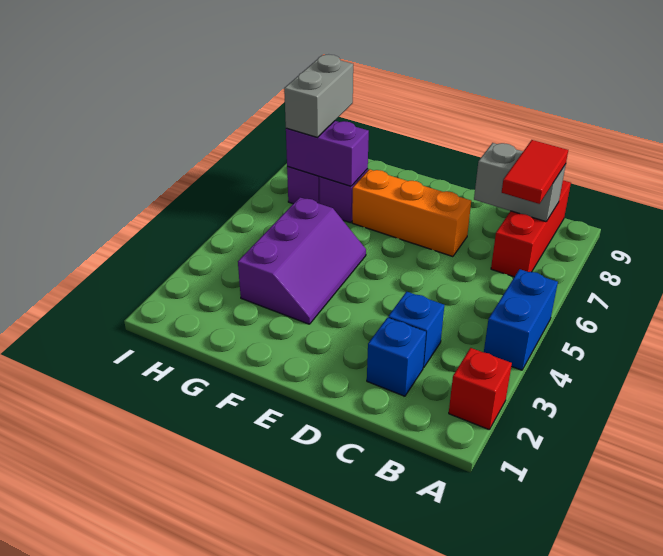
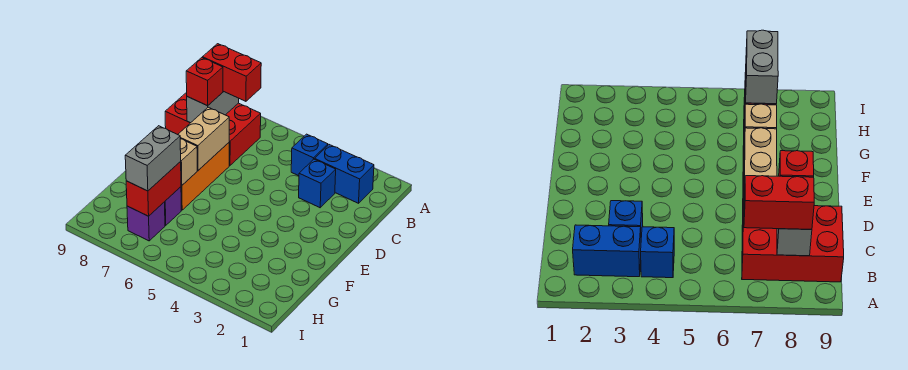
red 1x1 brick [449,348,512,430] -> red 1x1 brick moved to [186,58,223,106]
blue 1x2 brick [484,269,558,370] -> blue 1x2 brick moved to [315,145,374,203]
red 1x3 brick [491,180,571,277] -> red 2x3 brick [165,92,261,165]
red 1x2 tile [502,140,568,204] -> red 1x2 brick [202,44,261,101]
blue 1x1 brick [367,318,426,396] -> blue 1x1 brick moved to [291,134,328,176]
none -> tan 1x2 brick [178,107,229,170]
purple 2x3 slope [238,198,366,324] -> none
none -> tan 1x1 brick [180,139,197,186]
purple 1x2 brick [286,121,369,186] -> red 1x2 brick [126,162,181,216]
grey 1x2 brick [284,54,353,137] -> grey 1x2 brick turned to [125,126,181,191]

